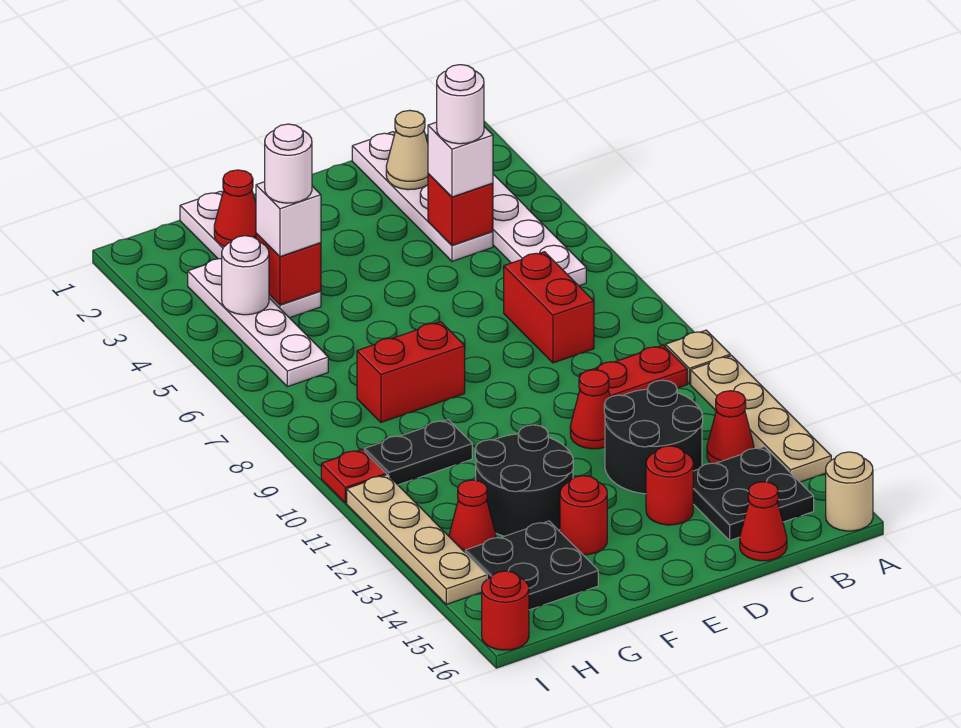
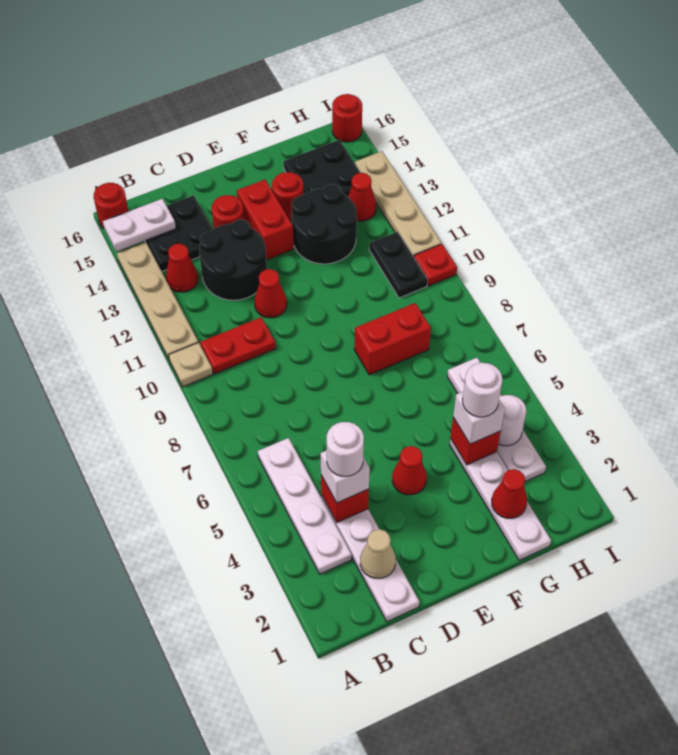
none -> white 1x2 plate [103,199,176,252]
tan 1x1 round brick [826,452,873,531] -> red 1x1 round brick [93,183,128,228]
red 1x2 brick [504,252,594,363] -> red 1x2 brick moved to [237,180,294,260]
red 1x1 cone [740,482,787,561] -> red 1x1 cone moved to [392,446,427,495]
black 1x2 plate [364,420,472,485] -> black 1x2 plate turned to [369,232,428,298]

